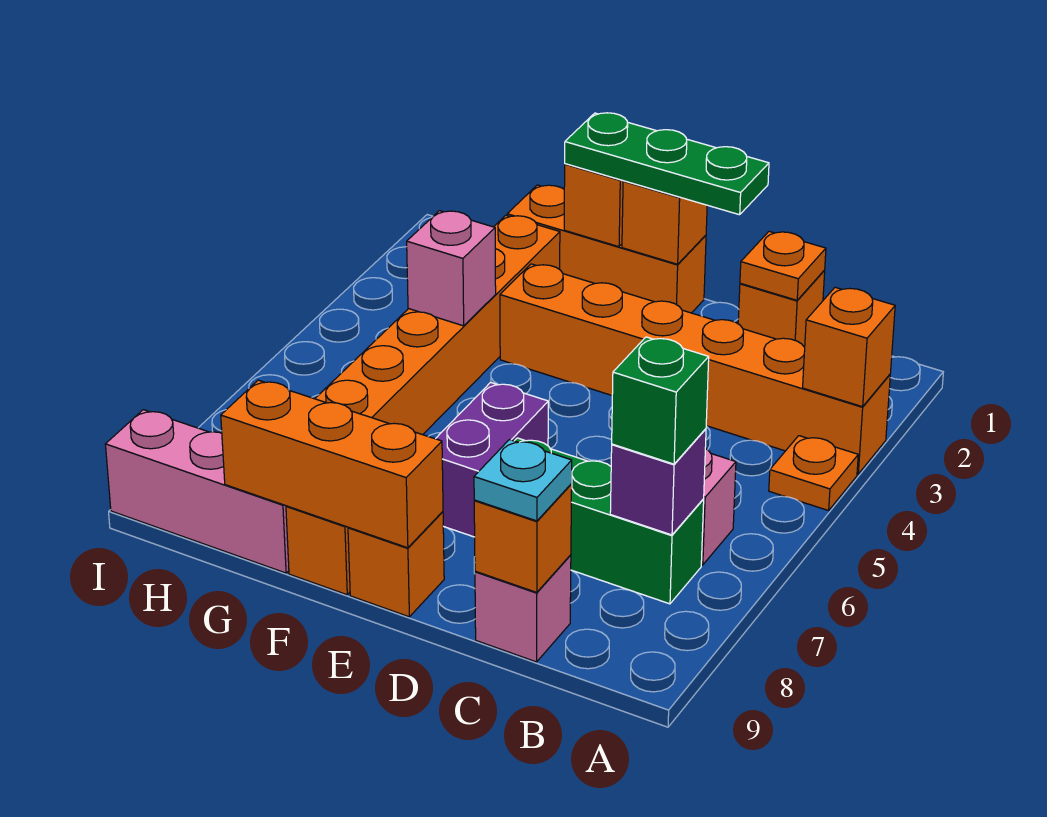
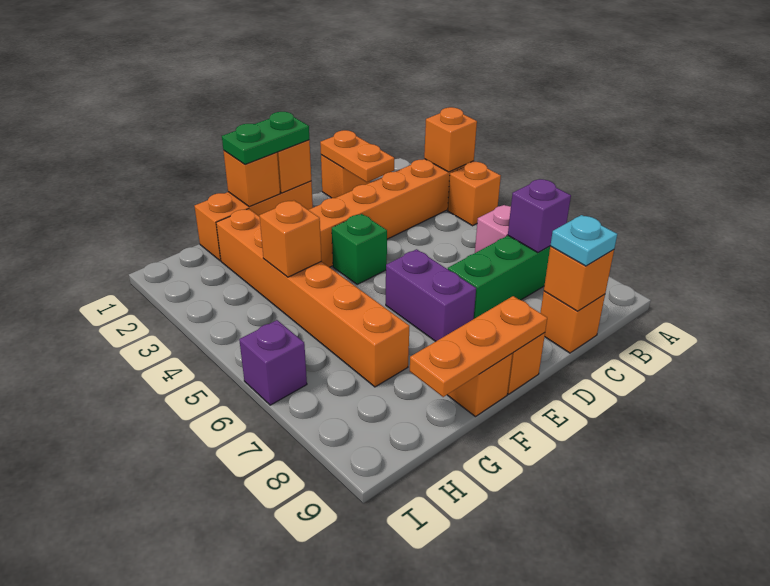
orange 1x1 plate [769,436,858,511] -> orange 1x1 brick [448,162,501,226]
green 1x1 brick [612,337,709,464] -> green 1x1 brick moved to [332,214,387,284]
orange 1x1 plate [740,231,826,300] -> orange 1x2 plate [320,130,394,182]
pink 1x1 brick [475,555,571,662] -> orange 1x1 brick [540,291,605,353]
green 1x3 plate [565,113,769,215] -> green 1x2 plate [222,112,309,164]
orange 1x3 brick [221,380,443,548] -> orange 1x3 plate [410,296,547,397]
pink 1x1 brick [407,211,496,326] -> orange 1x1 brick [259,200,322,277]
pink 1x3 brick [105,410,289,573] -> none
none -> purple 1x1 brick [239,320,307,405]

